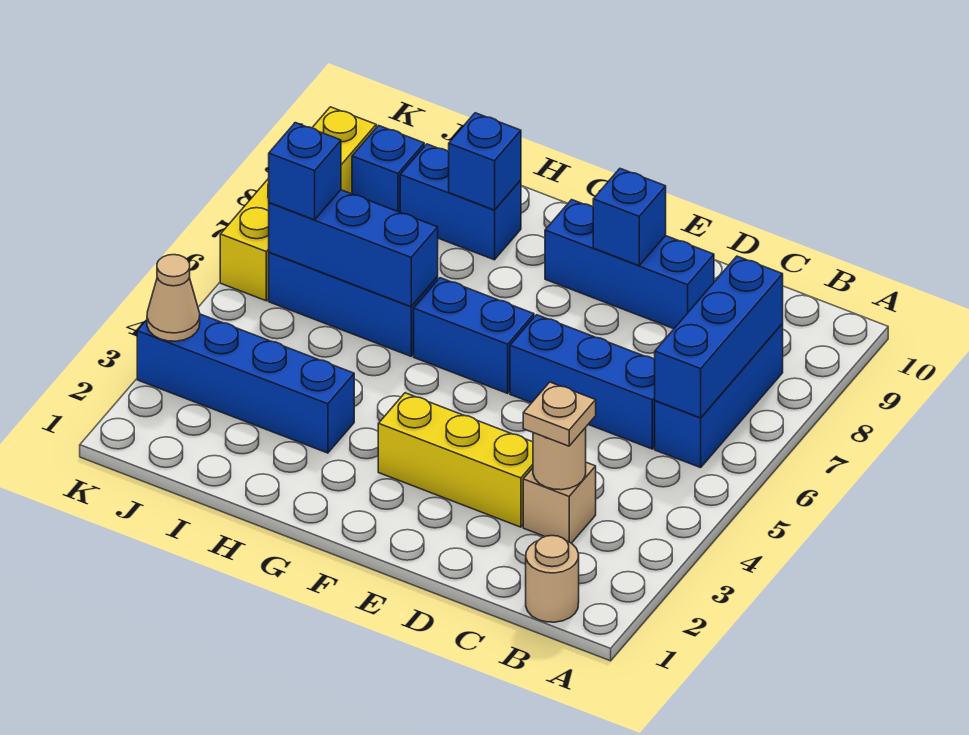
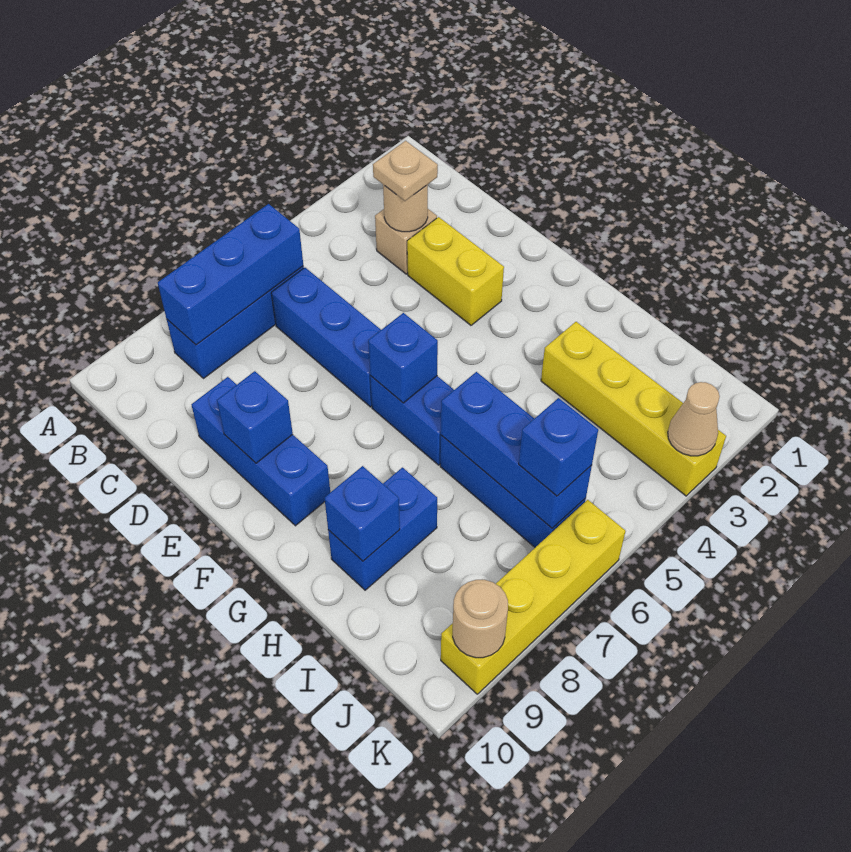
tan 1x1 round brick [526,536,579,622] -> tan 1x1 round brick moved to [453,580,508,658]
yellow 1x3 brick [378,393,533,527] -> yellow 1x2 brick [407,217,504,325]
blue 1x4 brick [137,314,354,453] -> yellow 1x4 brick [541,322,726,496]
blue 1x2 brick [400,144,521,260] -> blue 1x2 brick turned to [328,468,437,590]
blue 1x1 brick [352,125,424,212] -> blue 1x1 brick moved to [368,313,438,403]

